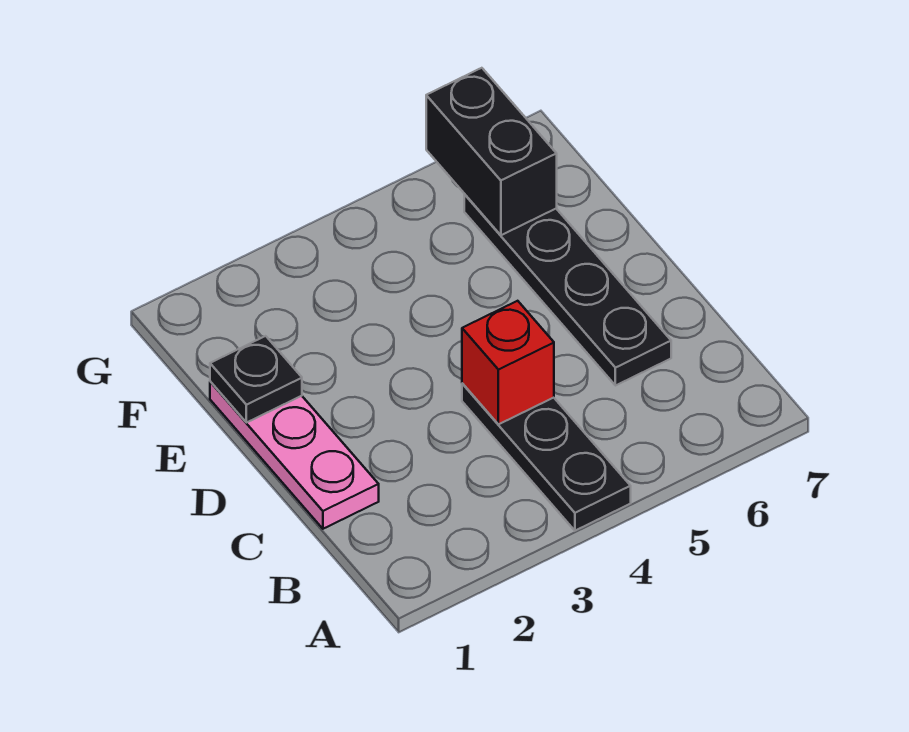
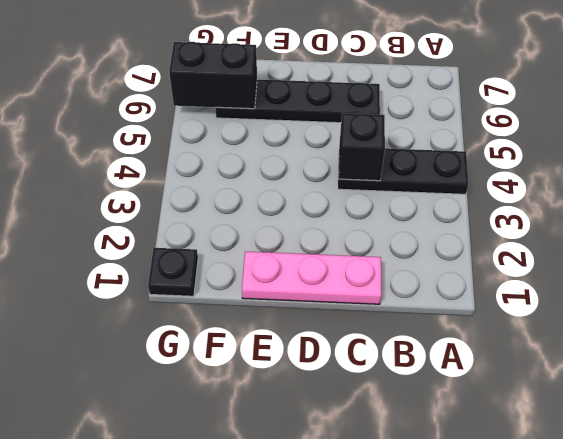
red 1x1 brick [462,301,554,424] -> black 1x1 brick [339,113,385,181]
black 1x1 plate [210,336,302,423] -> black 1x1 plate moved to [148,248,198,296]

